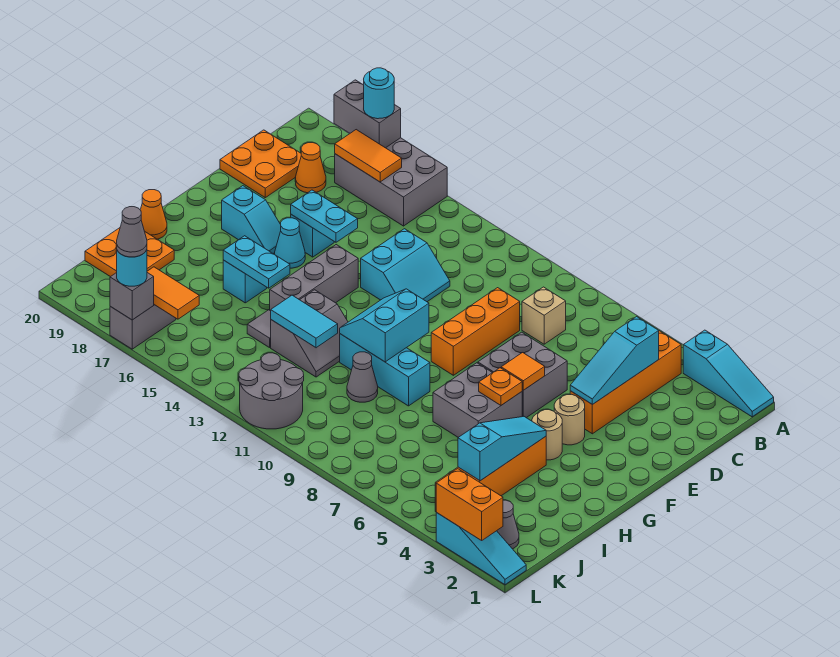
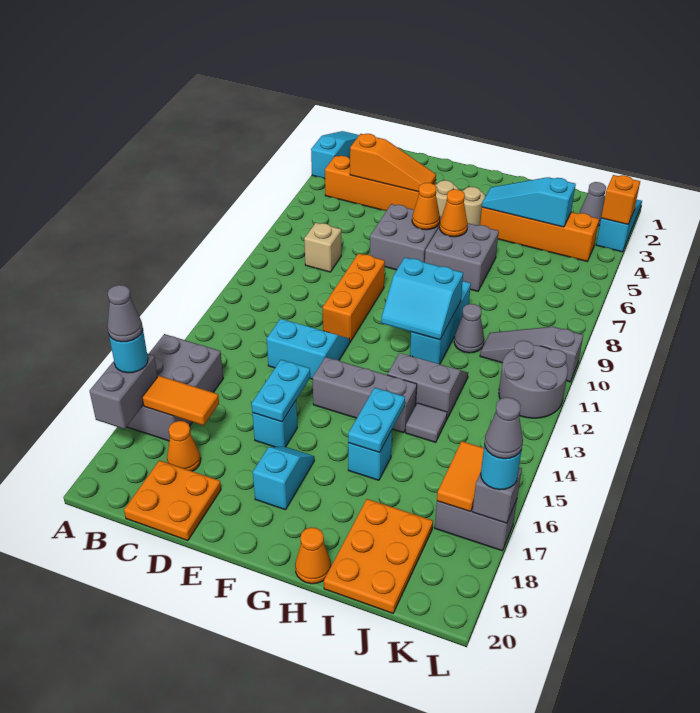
none -> grey 1x1 cone [107,285,143,342]
orange 1x2 tile [335,130,402,182] -> orange 1x2 tile turned to [142,376,219,425]
cyan 1x3 slope [570,317,659,405] -> orange 1x3 slope [350,134,436,192]
orange 1x3 brick [431,288,520,375] -> orange 1x3 brick turned to [323,254,385,342]
orange 1x1 tile [501,353,545,390] -> orange 1x1 cone [412,183,440,230]
cyan 1x1 cone [275,218,305,268] -> none
orange 1x1 plate [479,368,522,405] -> orange 1x1 cone [439,189,468,237]
cyan 1x2 tile [271,295,338,348] -> none
orange 2x2 plate [85,228,174,277] -> orange 2x3 plate [324,499,433,613]
none -> grey 1x3 slope [480,327,583,382]
orange 1x2 brick [436,469,503,540] -> orange 1x1 brick [601,175,640,224]

